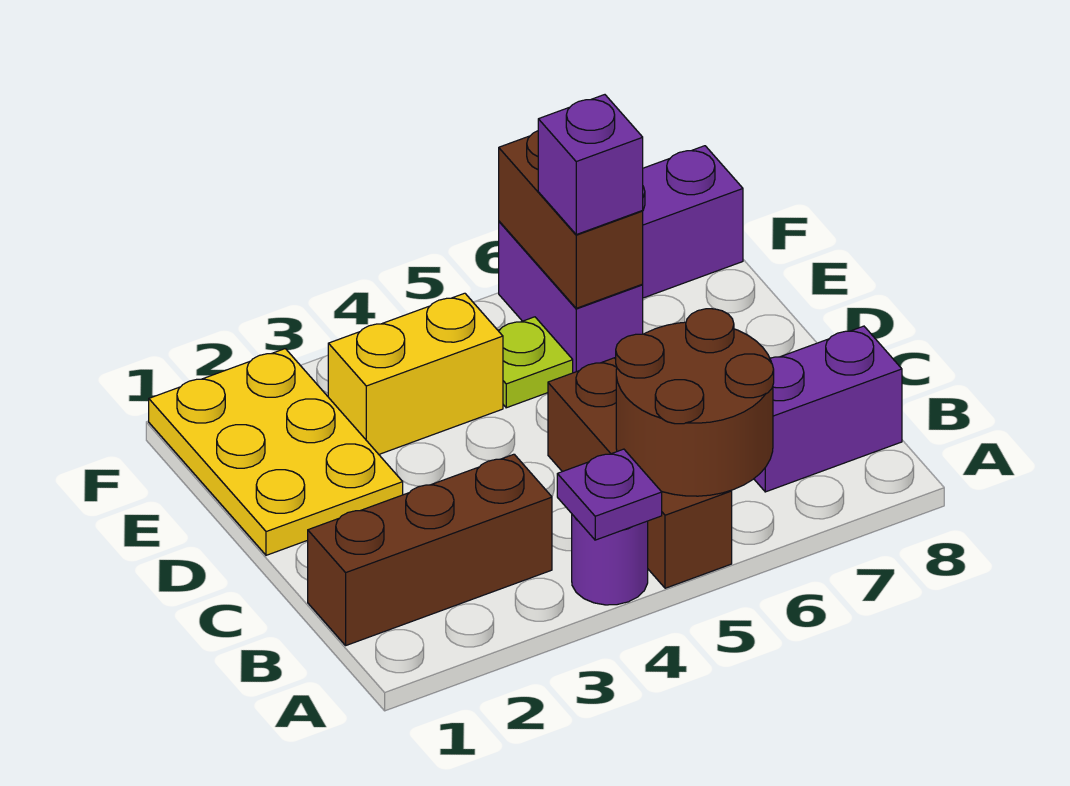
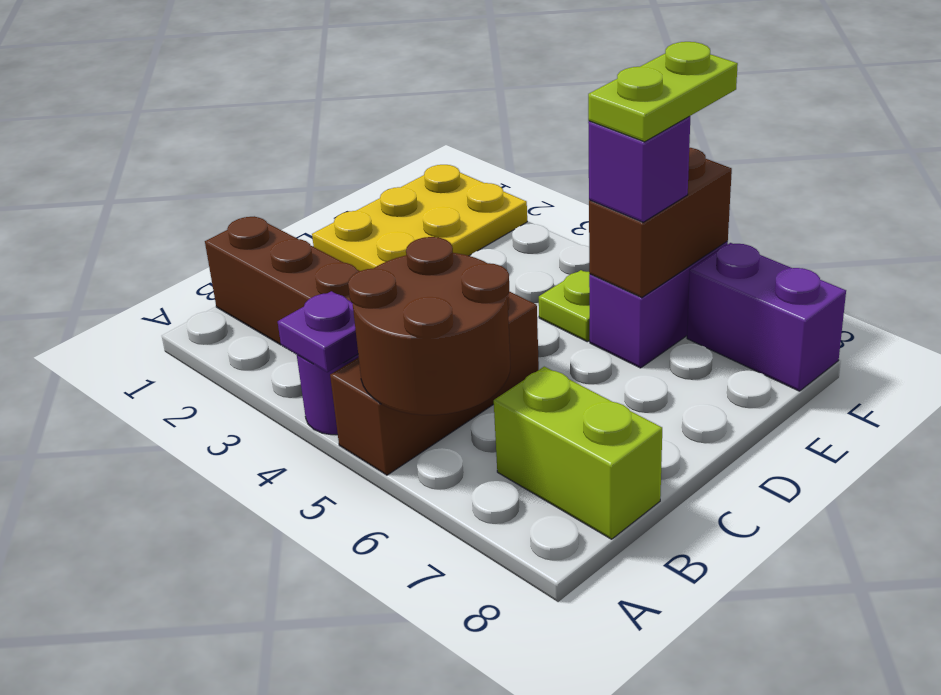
purple 1x2 brick [754,326,902,492] -> lime 1x2 brick [494,367,662,539]
yellow 1x2 brick [328,293,503,454] -> none
none -> lime 1x2 plate [588,42,738,142]

